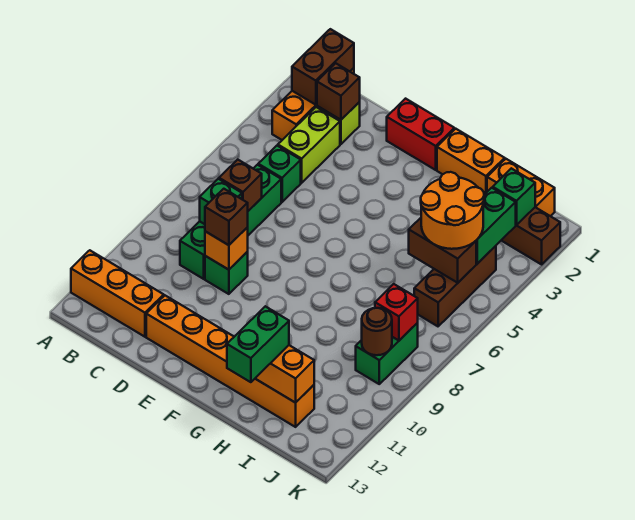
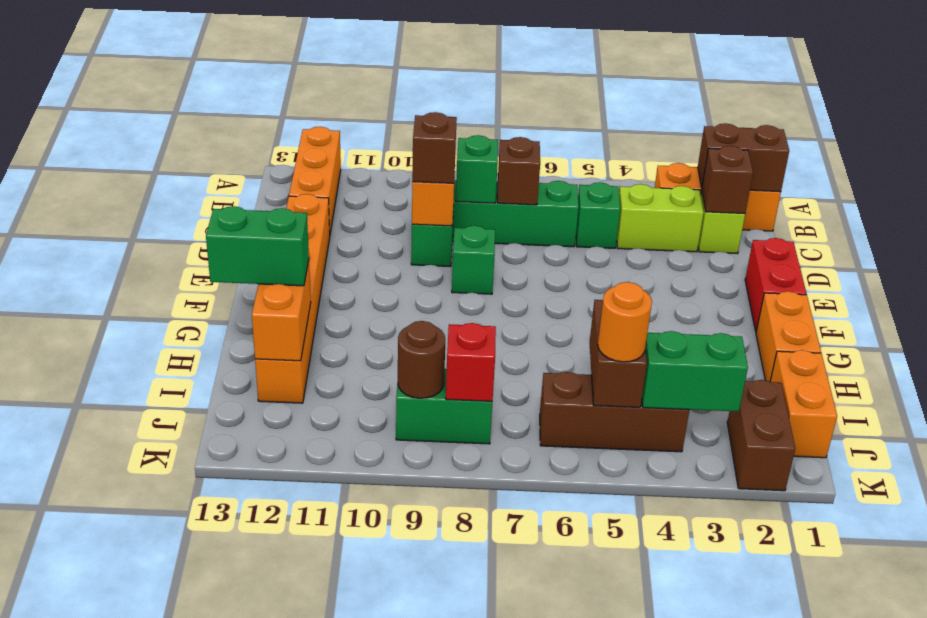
orange 2x2 round brick [421,172,484,249] -> orange 1x1 round brick [598,282,652,362]
green 1x1 brick [493,168,535,225] -> green 1x1 brick moved to [452,226,495,294]

